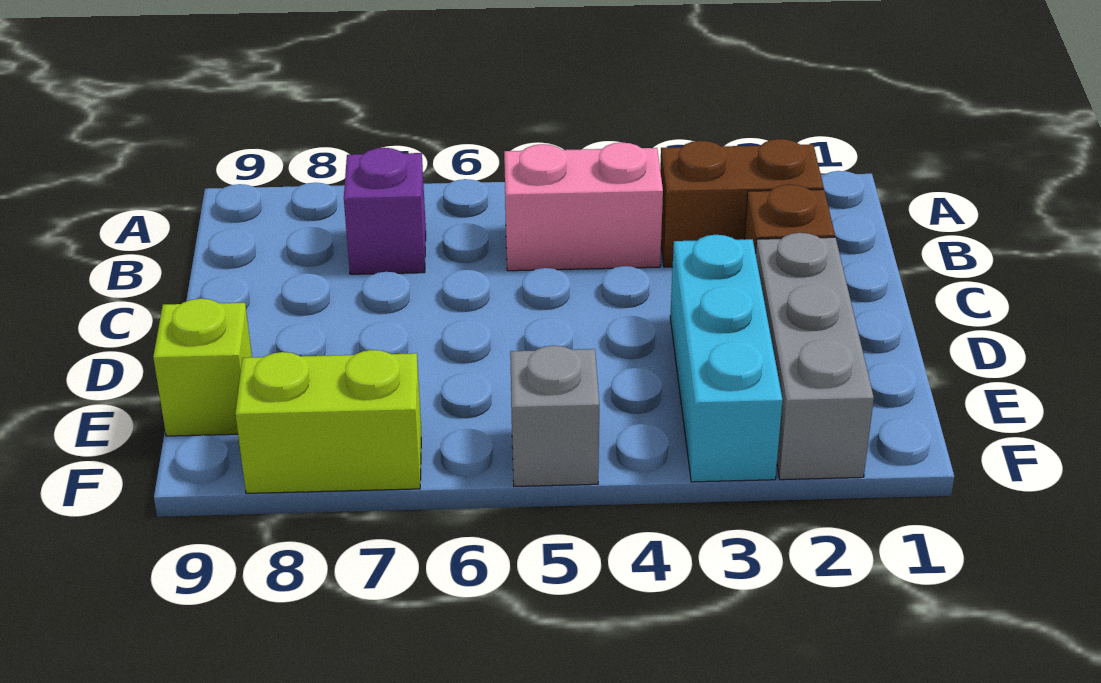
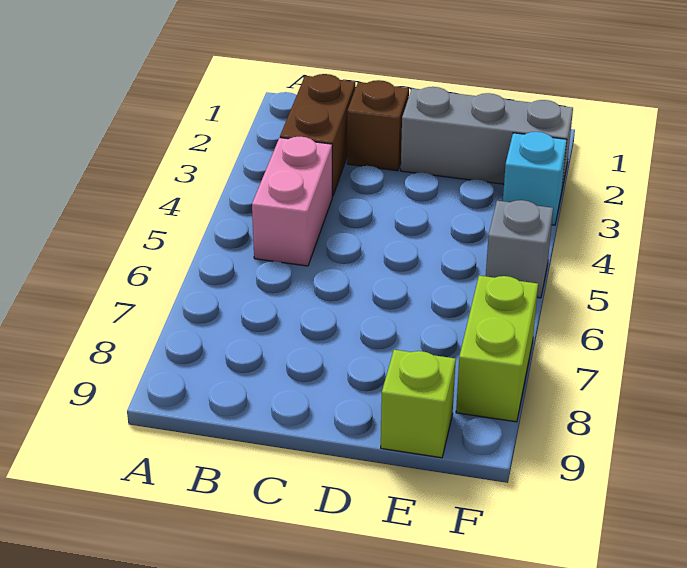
purple 1x1 brick [344,148,426,274] -> none
cyan 1x3 brick [670,235,783,482] -> cyan 1x1 brick [503,132,567,225]

